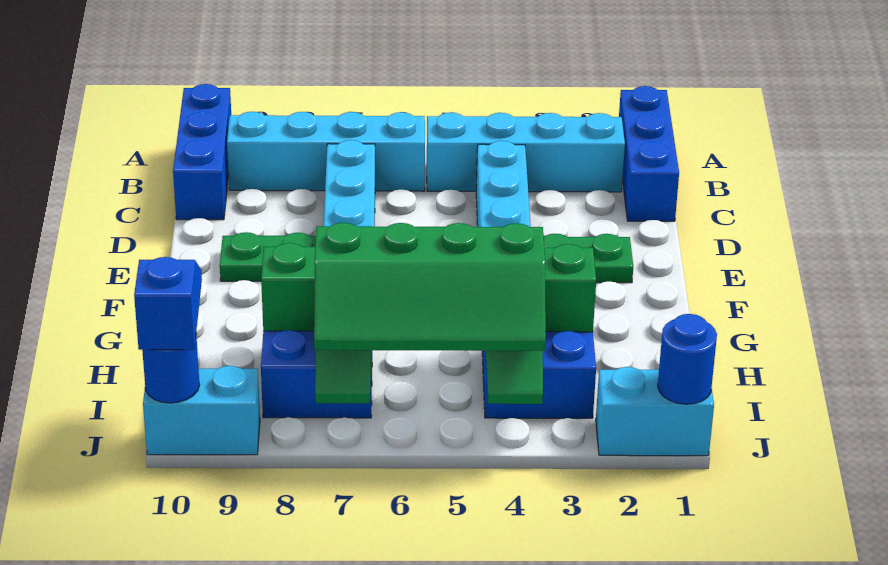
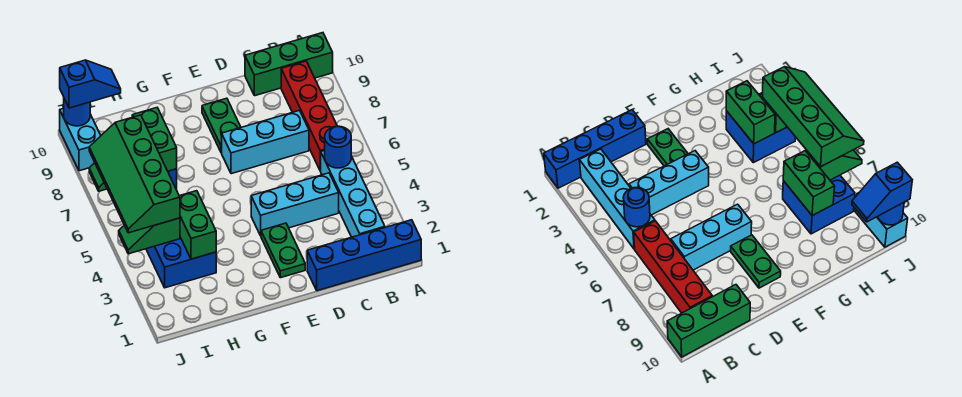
blue 1x3 brick [619,86,679,221] -> blue 1x4 brick [307,220,421,291]
blue 1x3 brick [173,84,231,220] -> green 1x3 brick [245,33,333,96]
cyan 1x4 brick [227,112,425,191] -> red 1x4 brick [281,61,337,171]
cyan 1x2 brick [596,367,714,456] -> none
blue 1x1 round brick [658,314,717,404] -> blue 1x1 round brick moved to [325,126,351,168]

